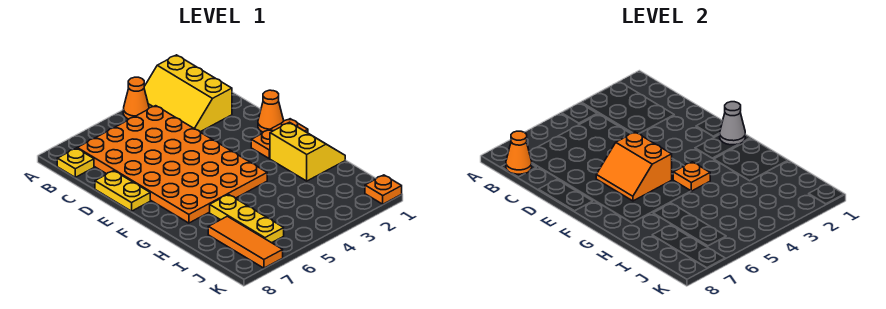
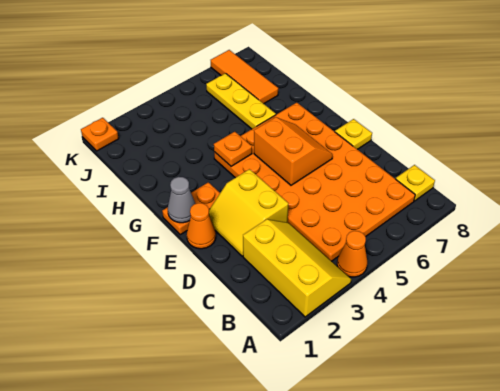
orange 1x1 cone [506,131,532,174] -> none
yellow 1x2 plate [95,171,150,211] -> yellow 1x1 plate [335,119,372,149]
yellow 2x2 slope [270,122,345,181] -> yellow 2x2 slope moved to [209,169,289,256]

